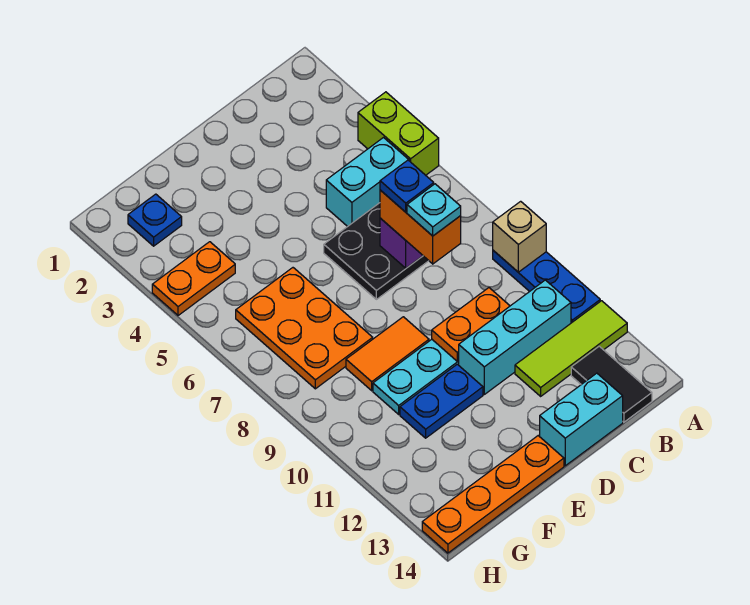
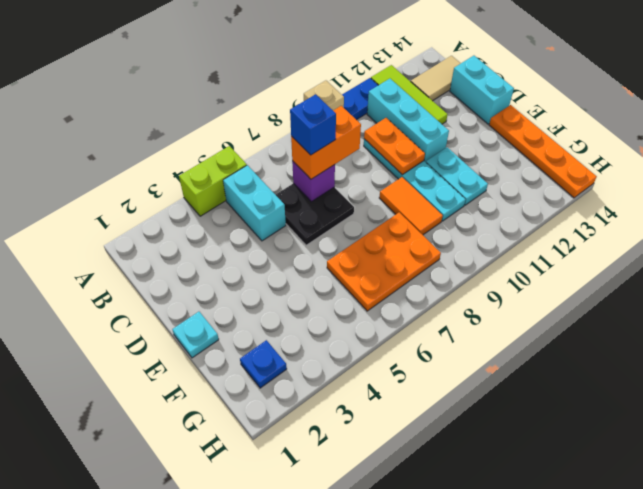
black 1x2 tile [571,346,652,422] -> tan 1x2 tile [411,56,461,101]
blue 1x1 plate [380,160,434,212] -> blue 1x1 brick [290,94,336,155]
cyan 1x1 plate [407,184,461,236] -> cyan 1x1 plate moved to [172,312,219,358]
blue 1x2 plate [400,364,483,438] -> cyan 1x2 plate [426,147,488,205]
orange 1x2 plate [152,242,235,316] -> none

